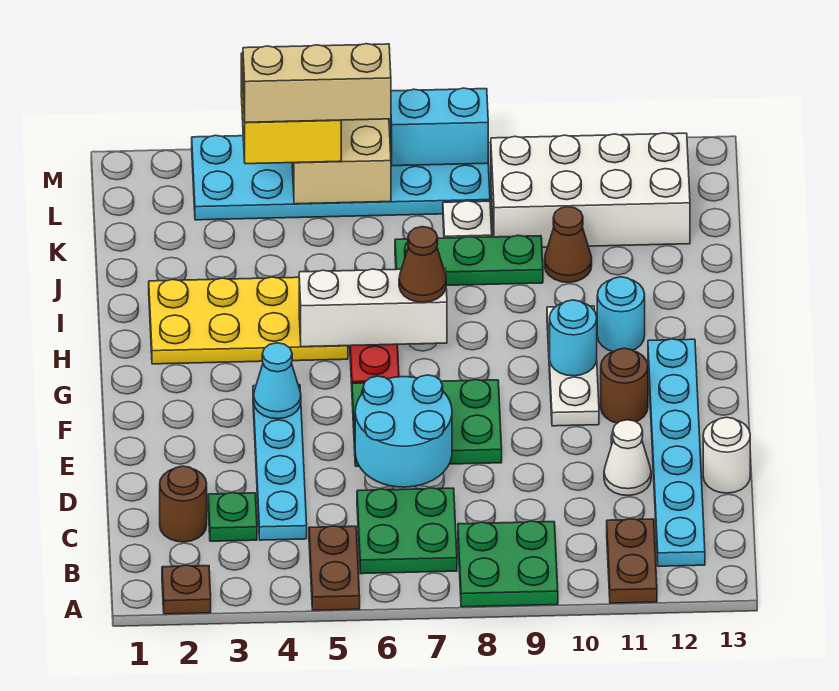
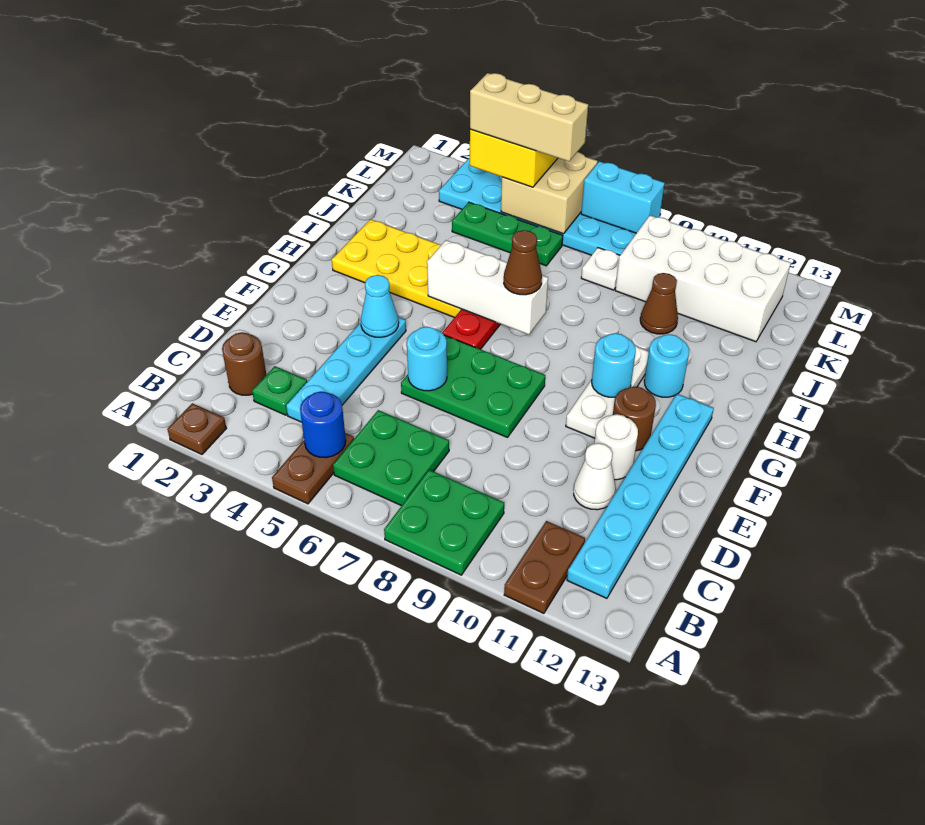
none -> blue 1x1 round brick [300,391,346,458]
cyan 2x2 round brick [355,375,452,487] -> cyan 1x1 round brick [407,327,447,391]
white 1x1 round brick [703,417,750,493] -> white 1x1 round brick moved to [594,414,638,480]
green 1x3 plate [395,235,543,285] -> green 1x3 plate moved to [452,202,563,266]

